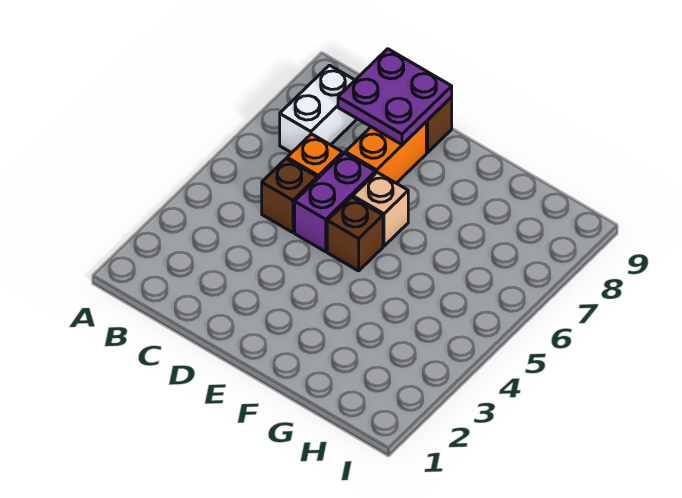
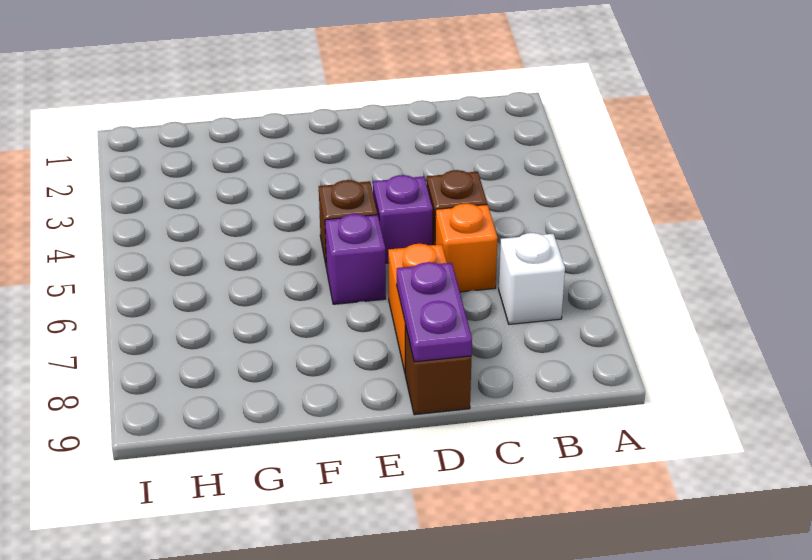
white 1x2 brick [280,65,357,153] -> white 1x1 brick [499,233,565,324]
purple 2x2 plate [338,49,452,145] -> purple 1x2 plate [397,262,472,362]
purple 1x2 brick [295,153,375,252] -> purple 1x1 brick [373,175,433,263]
tan 1x1 brick [353,172,408,246] -> purple 1x1 brick [325,214,386,304]

